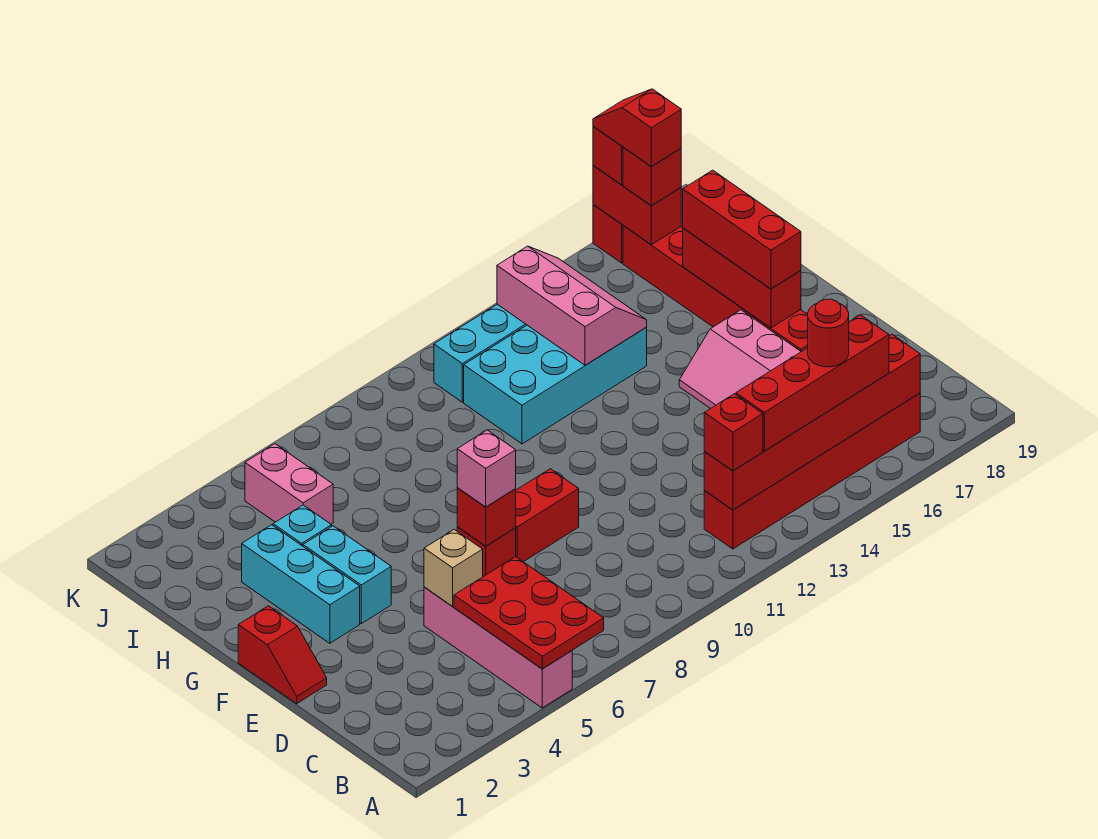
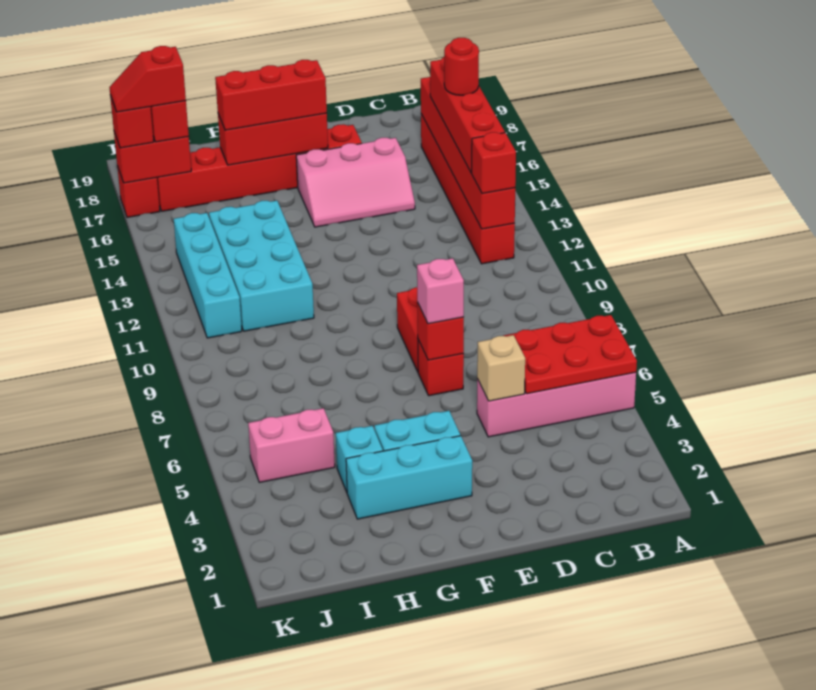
red 1x2 slope [238,606,327,703] -> none
pink 2x3 slope [497,246,647,365] -> none

